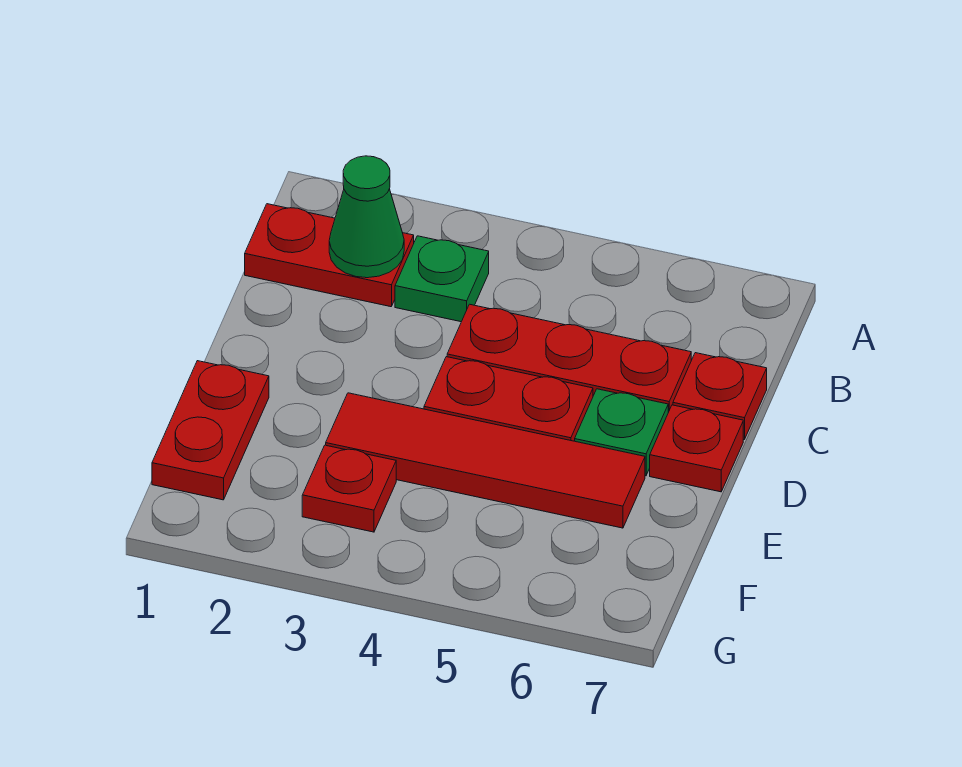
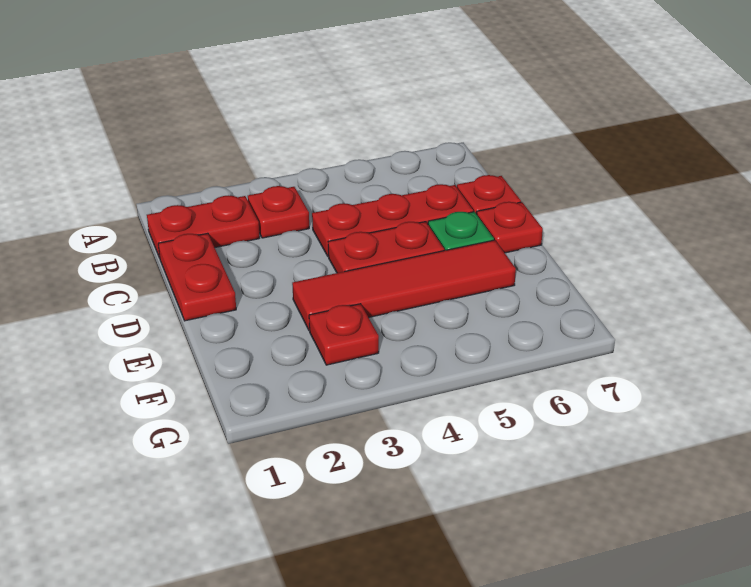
green 1x1 cone [329,156,404,278] -> none
green 1x1 plate [395,236,489,322] -> red 1x1 plate [248,186,309,238]
red 1x2 plate [152,361,269,500] -> red 1x2 plate moved to [158,233,236,321]

